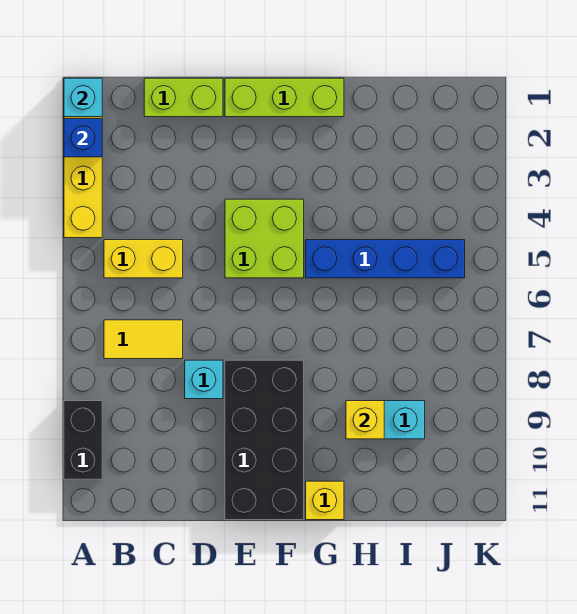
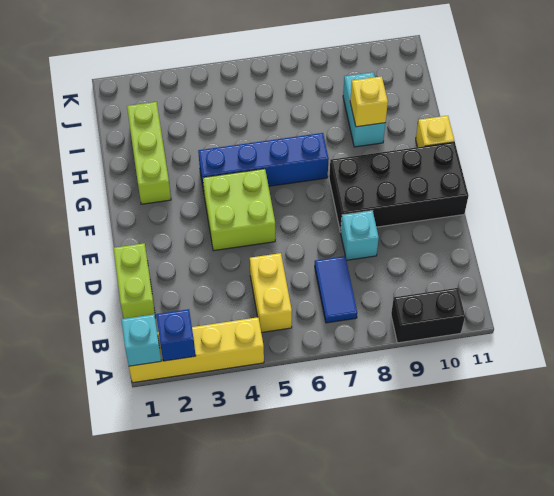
yellow 1x2 tile [104,320,183,359] -> blue 1x2 tile [315,256,357,323]
lime 1x3 brick [225,78,344,117] -> lime 1x3 brick moved to [127,102,171,204]
blue 1x4 brick [306,240,465,278] -> blue 1x4 brick turned to [198,133,329,191]

